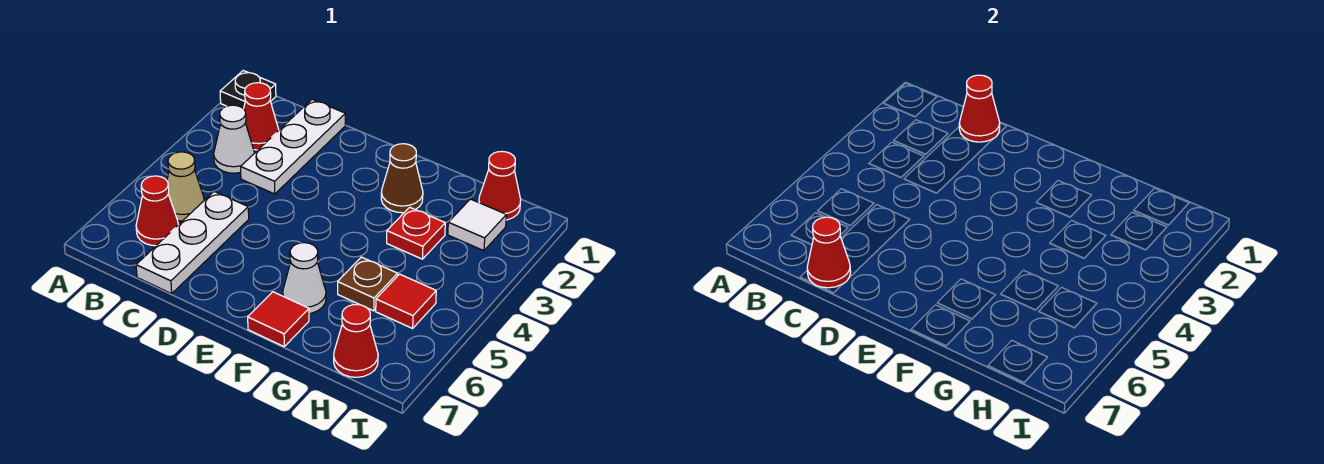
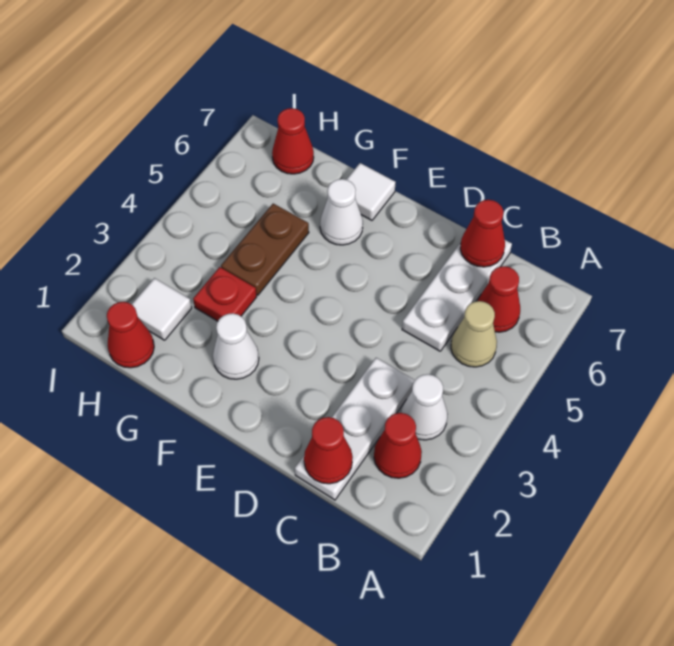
black 1x1 plate [220,71,276,109] -> none
brown 1x1 cone [381,144,423,213] -> white 1x1 cone [213,313,259,379]
red 1x1 tile [248,292,309,346] -> white 1x1 tile [346,163,395,220]
brown 1x1 plate [338,257,398,311] -> brown 1x2 plate [221,204,309,295]
red 1x1 tile [376,274,436,328] -> none

